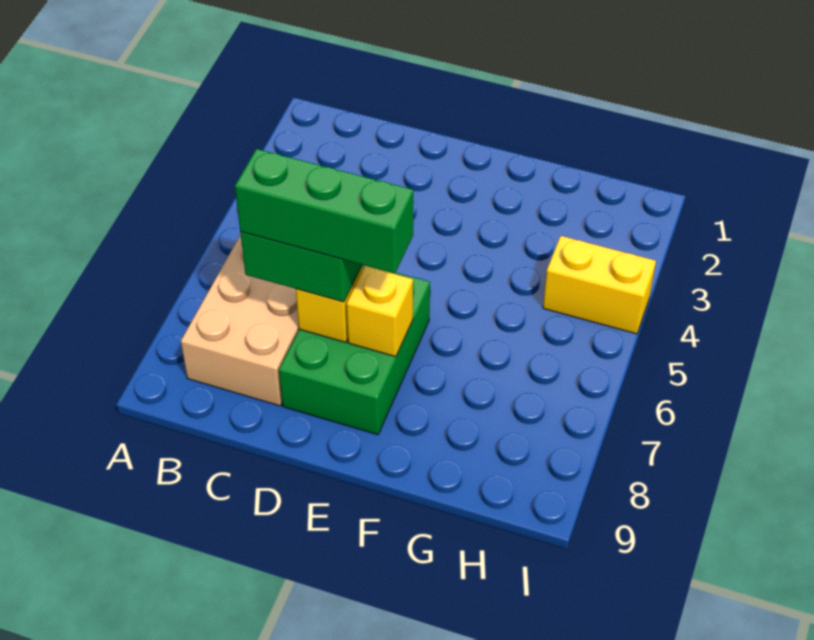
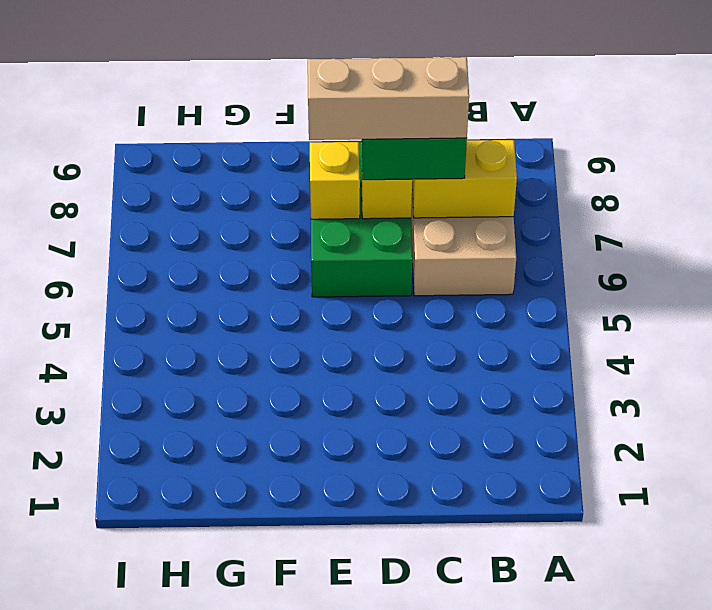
green 1x3 brick [235,149,413,273] -> tan 1x3 brick [308,57,469,140]
yellow 1x2 brick [543,236,656,334] -> yellow 1x2 brick moved to [412,140,517,218]

